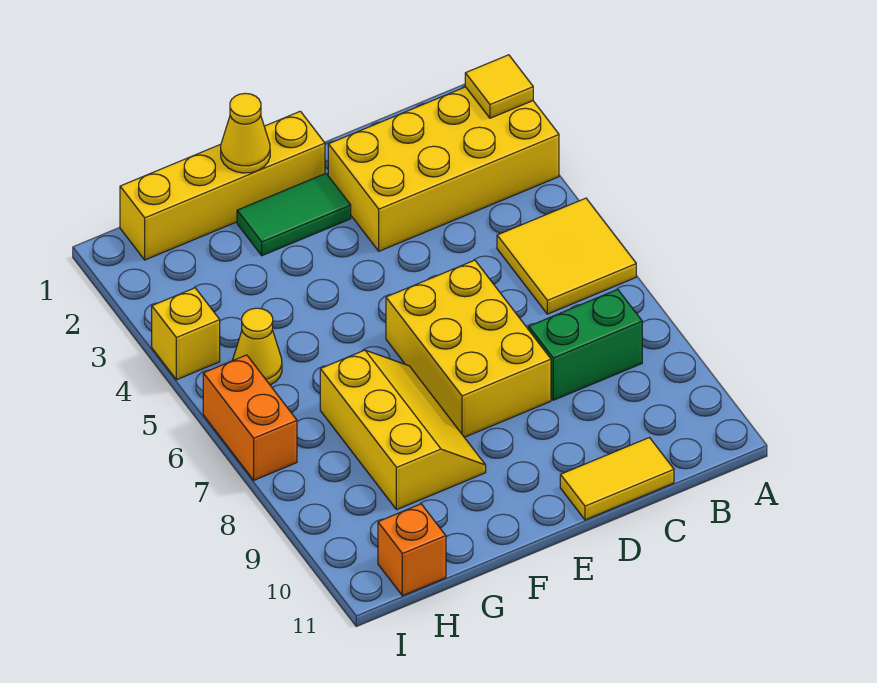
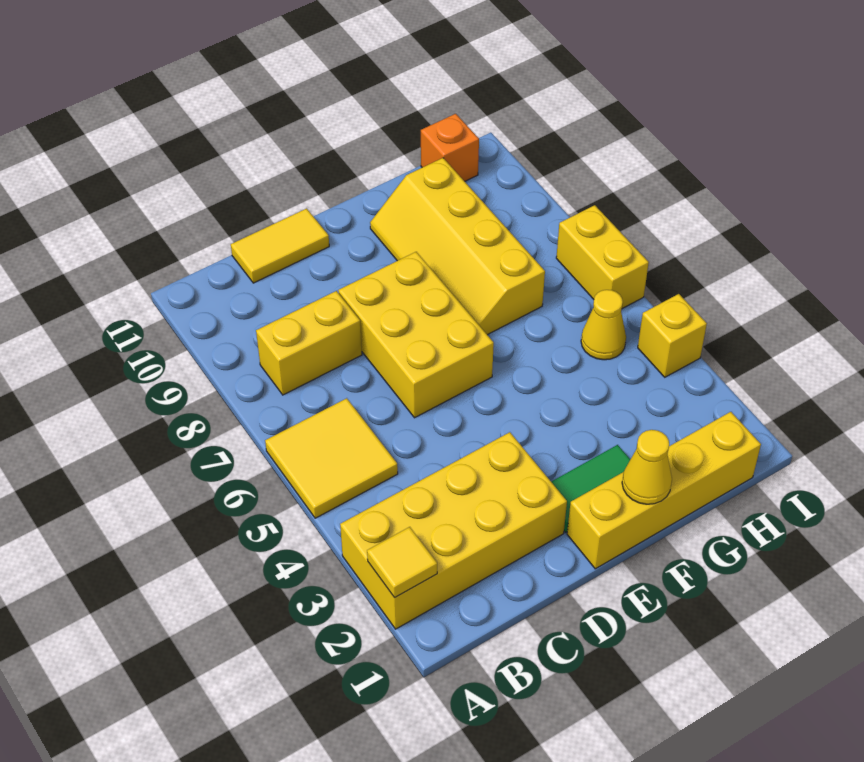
green 1x2 brick [529,289,642,400] -> yellow 1x2 brick [256,291,362,395]
yellow 2x3 slope [320,350,486,510] -> yellow 2x4 slope [370,158,545,335]
orange 1x2 brick [203,355,297,480] -> yellow 1x2 brick [556,205,649,309]

